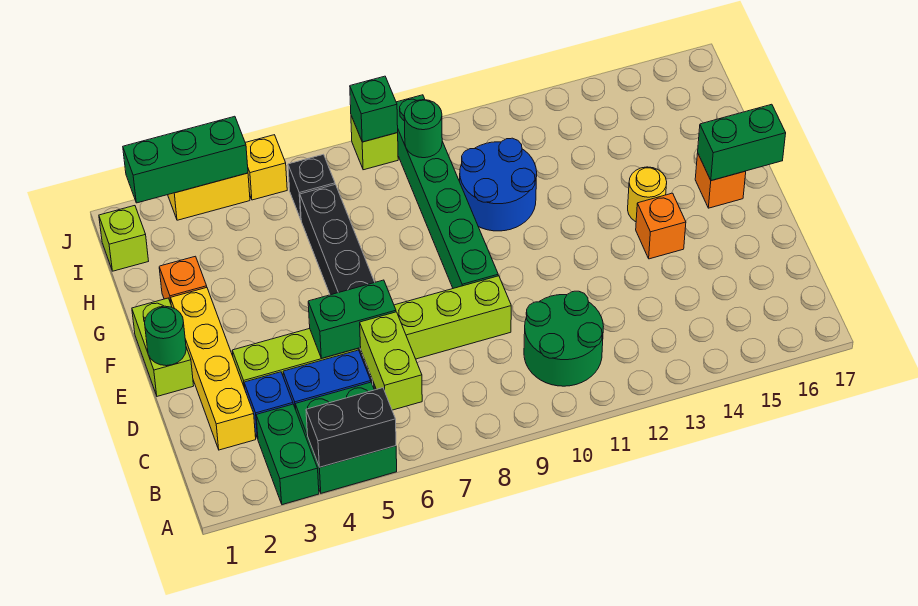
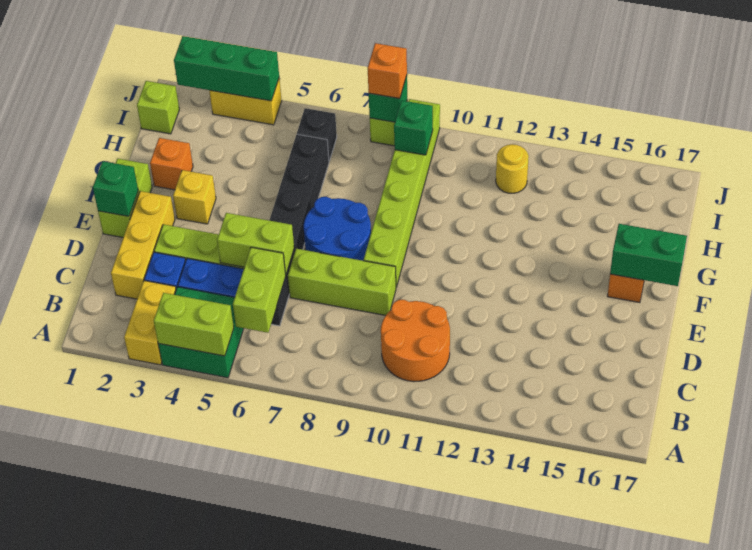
green 1x2 brick [256,404,319,505] -> yellow 1x2 brick [124,281,176,365]
black 1x2 brick [306,388,396,467] -> lime 1x2 brick [154,293,234,356]
green 2x2 round brick [524,291,603,386] -> orange 2x2 round brick [381,300,450,382]
yellow 1x4 brick [171,288,256,450] -> yellow 1x3 brick [111,191,175,299]
green 1x2 brick [308,280,396,358] -> lime 1x2 brick [217,213,294,274]
green 1x1 round brick [145,306,186,366] -> green 1x1 brick [93,161,138,216]
green 1x6 brick [396,95,498,288] -> lime 1x6 brick [364,99,440,287]
orange 1x1 brick [636,193,686,259] -> orange 1x1 brick moved to [368,43,407,99]
yellow 1x1 round brick [628,167,667,222] -> yellow 1x1 round brick moved to [496,144,529,193]
blue 2x2 round brick [460,138,537,231] -> blue 2x2 round brick moved to [304,197,371,261]
green 1x1 round brick [404,100,442,158] -> green 1x1 brick [394,100,433,155]
yellow 1x1 brick [245,135,287,200] -> yellow 1x1 brick moved to [173,170,216,224]

